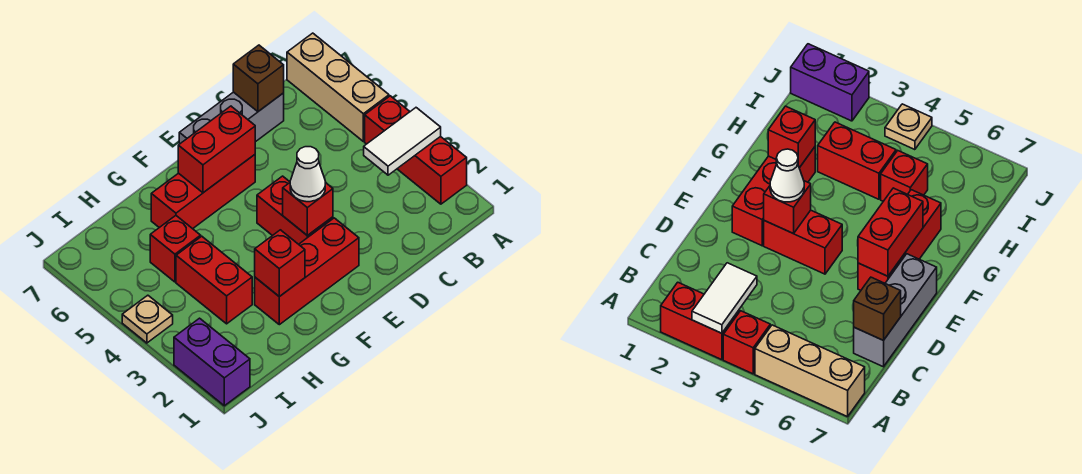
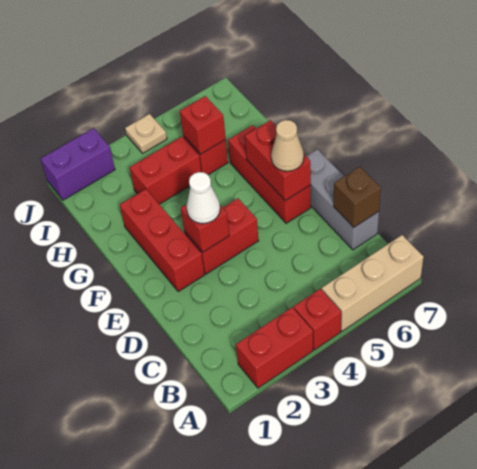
white 1x2 tile [364,108,441,175] -> none
none -> tan 1x1 cone [271,120,304,171]
red 1x1 brick [255,230,305,297] -> red 1x1 brick moved to [180,96,226,154]

